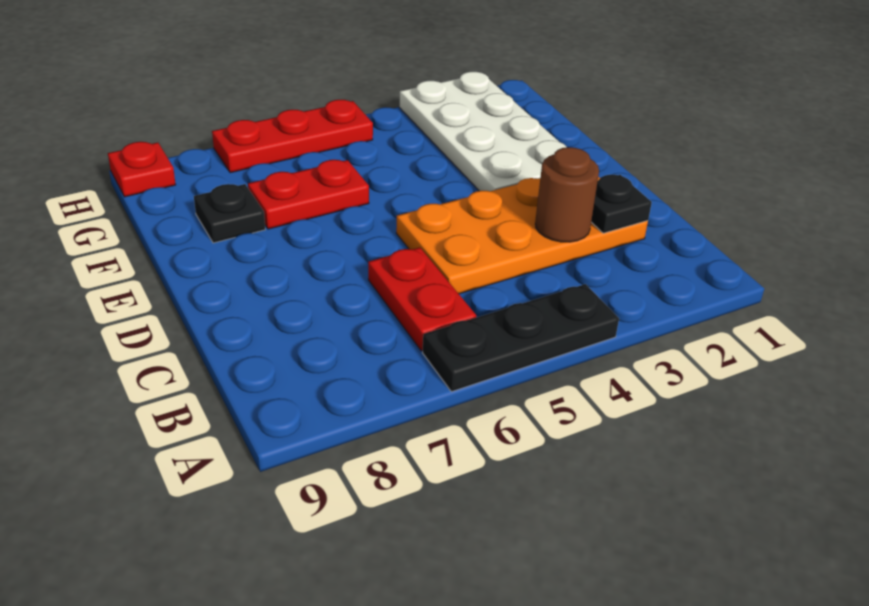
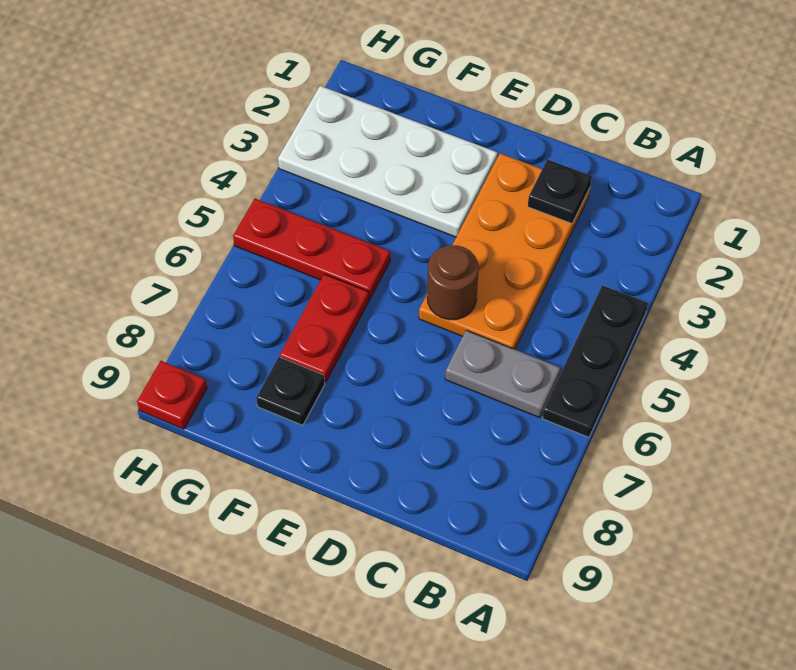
red 1x2 plate [368,248,476,351] -> grey 1x2 plate [445,330,560,418]
brown 1x1 round brick [535,147,599,242] -> brown 1x1 round brick moved to [427,245,479,320]
red 1x3 plate [212,100,373,173] -> red 1x3 plate turned to [233,199,390,299]

